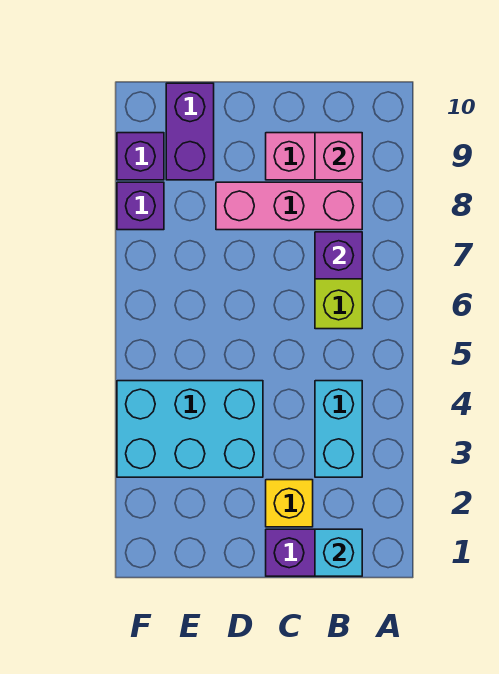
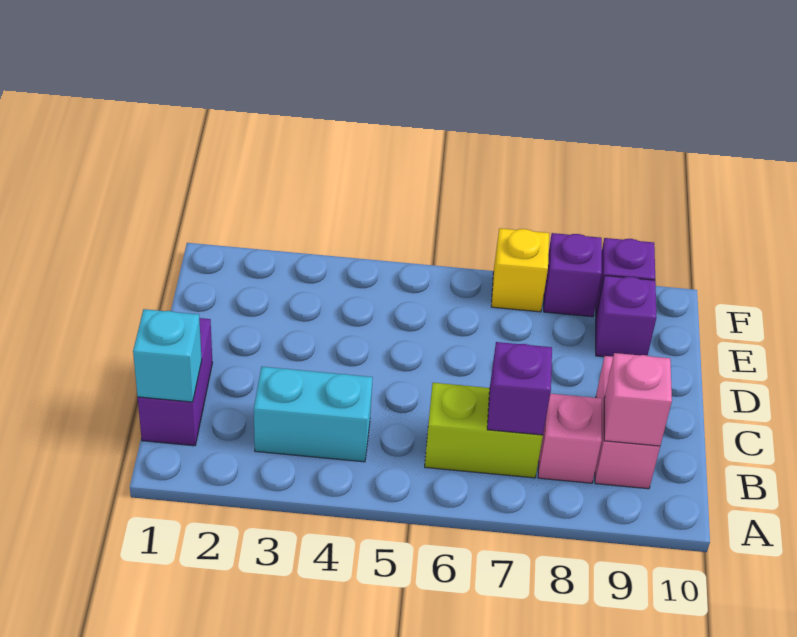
pink 1x3 brick [216,182,362,230] -> pink 1x1 brick [538,394,602,483]
yellow 1x1 brick [266,480,313,527] -> yellow 1x1 brick moved to [491,228,549,312]
cyan 2x3 brick [117,381,263,477] -> none
purple 1x2 brick [166,83,214,180] -> purple 1x1 brick [596,276,657,357]

